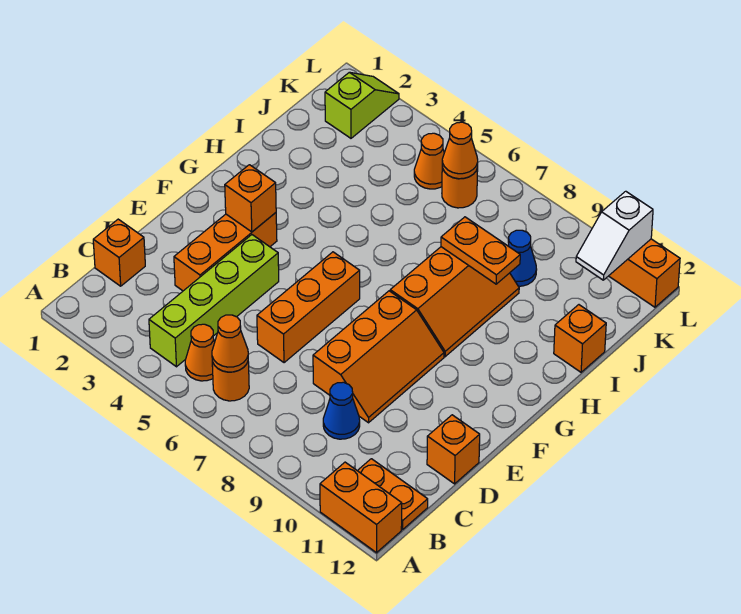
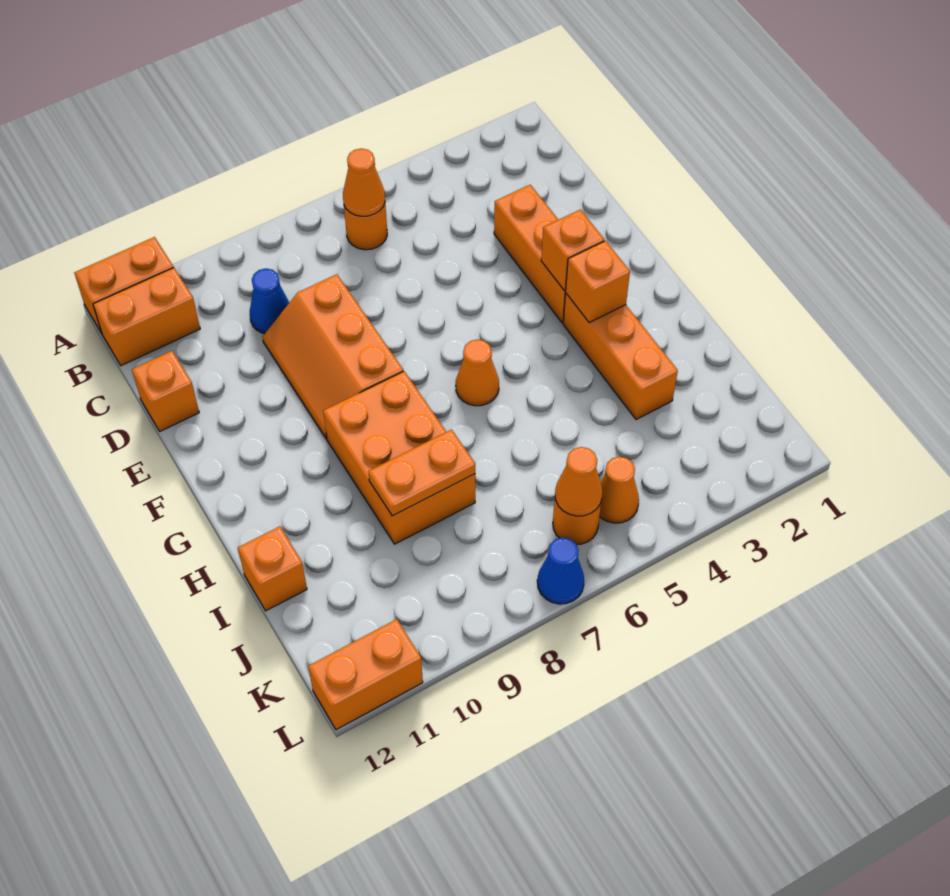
lime 1x4 brick [149,235,279,367] -> none
orange 1x1 cone [185,324,215,381] -> orange 1x1 cone moved to [456,340,499,406]
orange 1x2 plate [357,459,428,529] -> orange 1x2 brick [93,268,200,366]
orange 1x1 brick [93,219,145,286] -> orange 1x1 brick moved to [565,241,630,322]
orange 1x3 brick [257,252,360,363] -> orange 1x3 brick moved to [563,293,678,420]
orange 2x3 slope [390,247,519,357] -> orange 2x3 brick [323,371,475,544]
blue 1x1 cone [508,230,537,286] -> blue 1x1 cone moved to [537,537,584,604]
lime 1x2 slope [325,72,399,138] -> none
white 1x2 slope [576,191,653,280] -> none

